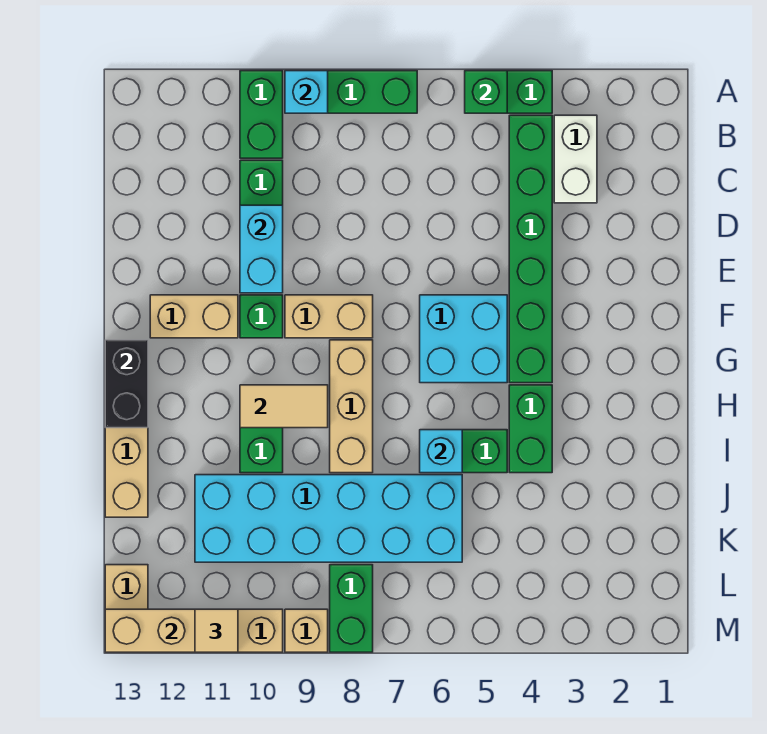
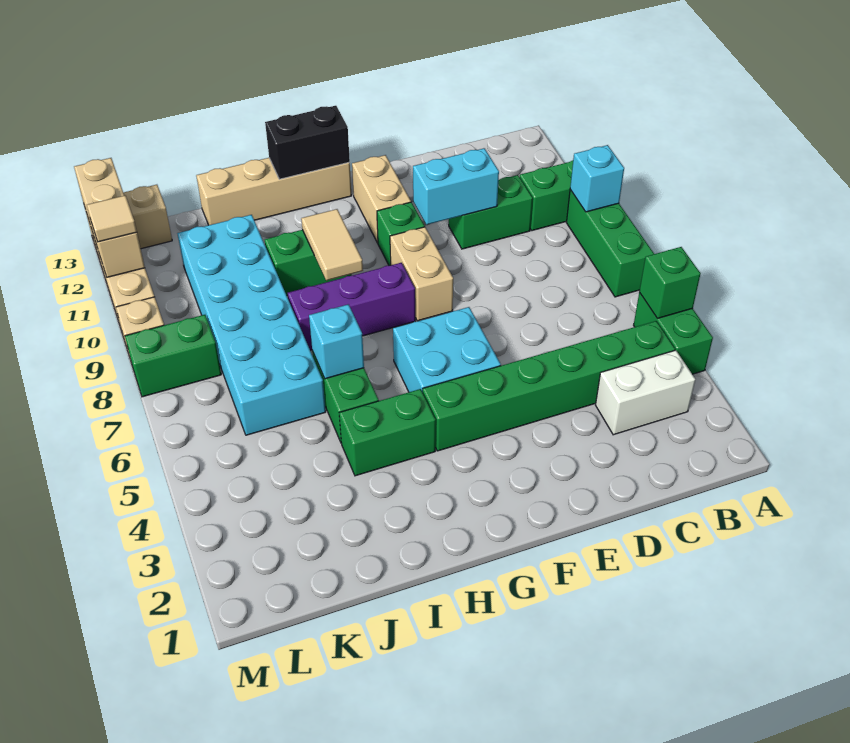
tan 1x3 brick [330,340,373,473] -> purple 1x3 brick [288,263,415,350]

